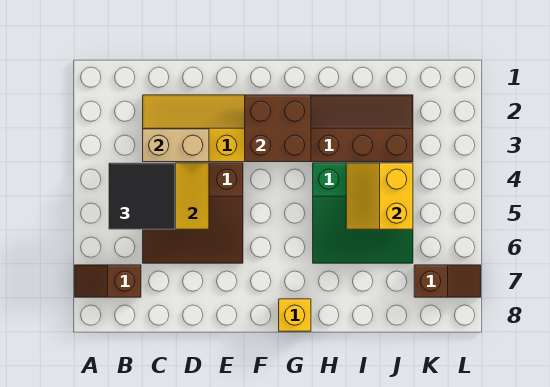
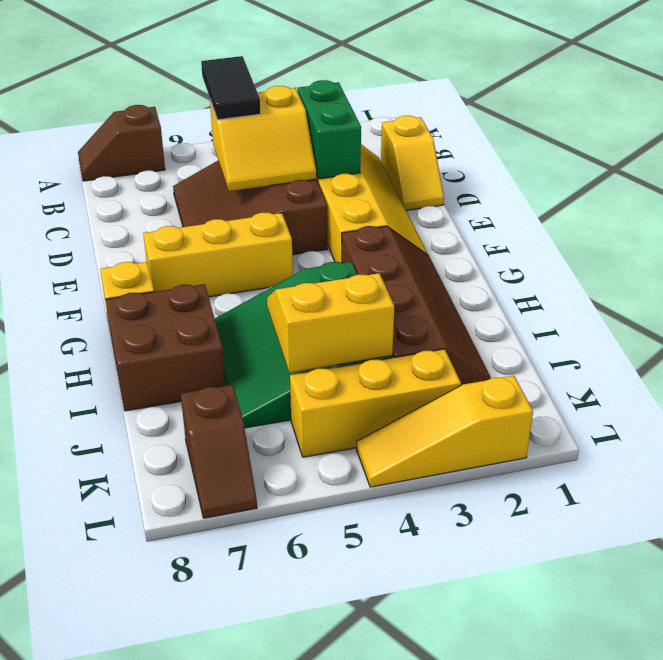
brown 1x2 slope [75,265,141,297] -> brown 1x2 slope turned to [78,105,165,181]
black 2x2 tile [109,163,175,229] -> black 1x2 tile [201,56,261,120]
none -> yellow 1x2 slope [381,116,444,210]
tan 1x2 brick [143,129,209,162] -> green 1x2 brick [298,80,361,179]
brown 2x2 brick [245,95,311,162] -> brown 2x2 brick moved to [106,284,225,411]
none -> yellow 1x3 brick [143,213,293,297]
none -> yellow 1x3 brick [290,349,461,457]
none -> yellow 1x3 slope [356,376,533,487]

